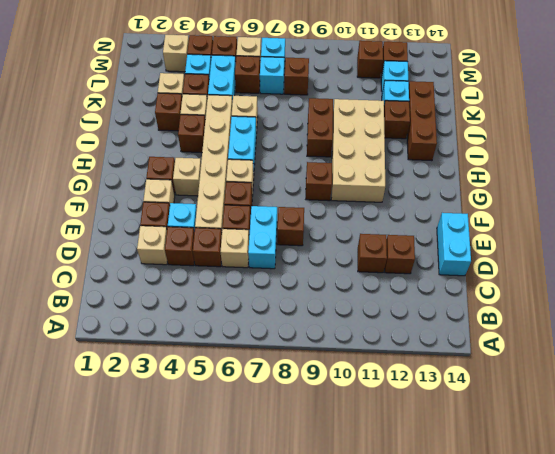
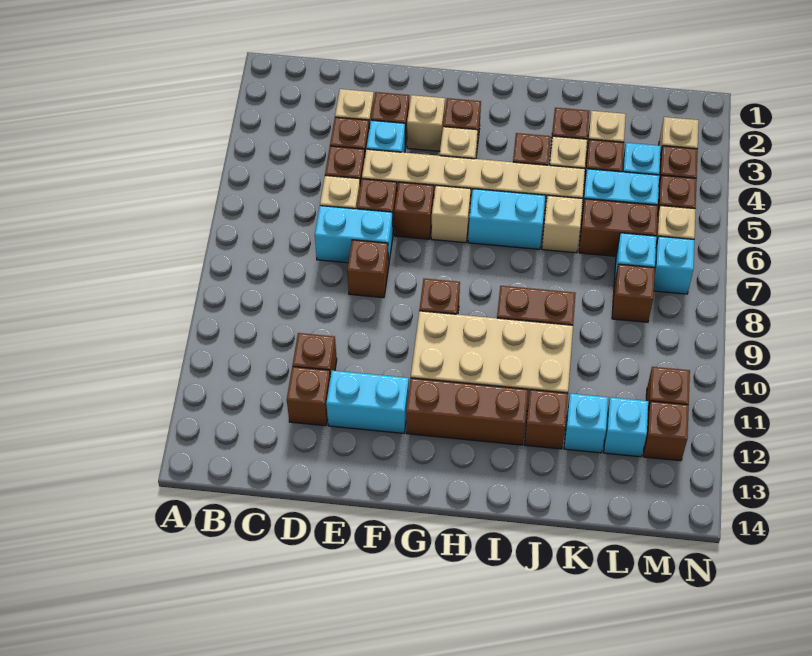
cyan 1x2 brick [437,213,471,276] -> cyan 1x2 brick moved to [326,371,409,433]
brown 1x3 brick [407,81,437,161] -> brown 1x3 brick moved to [406,378,528,445]
brown 1x1 brick [235,56,260,93] -> brown 1x2 brick [579,199,658,256]

